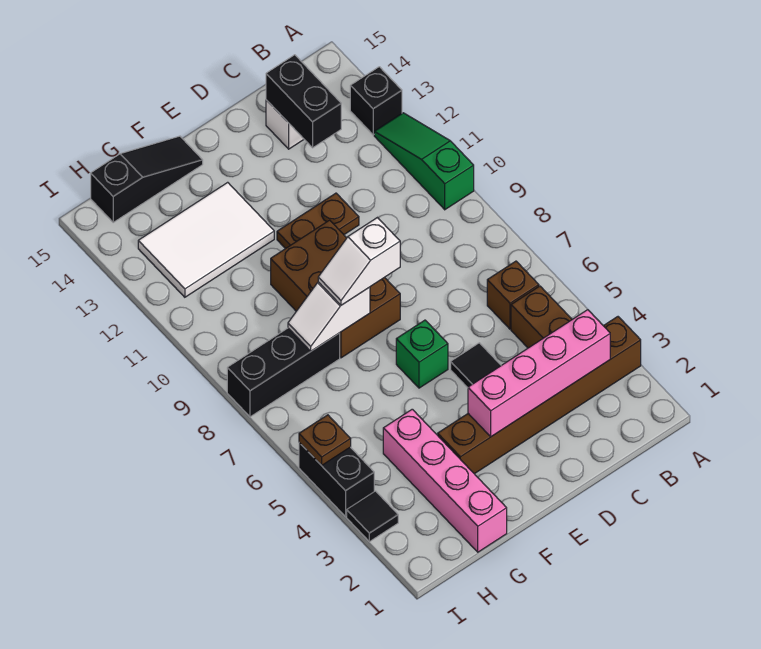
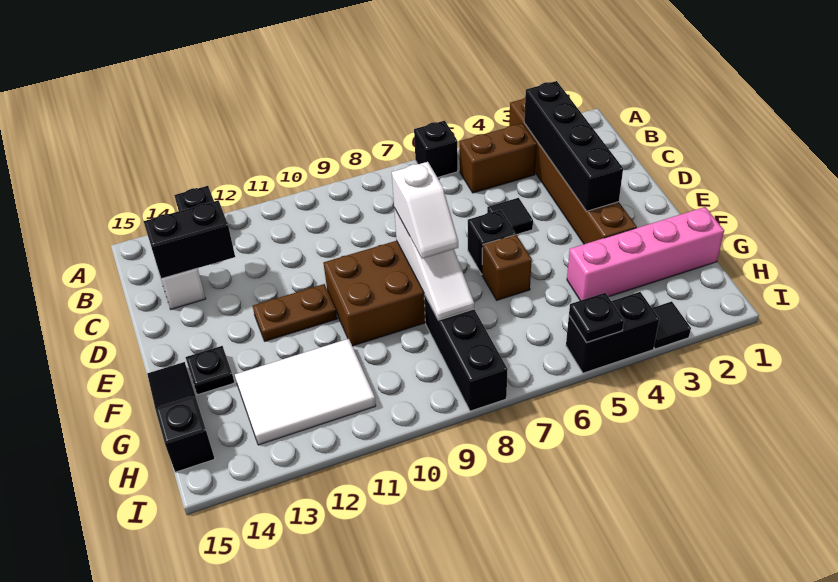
none -> black 1x1 brick [414,121,458,177]
green 1x3 slope [374,113,474,210] -> none
pink 1x4 brick [468,310,610,437] -> black 1x4 brick [524,81,623,211]
brown 1x1 brick [487,261,539,329] -> brown 1x1 brick moved to [482,235,532,300]
brown 1x2 plate [277,193,359,249] -> brown 1x2 plate turned to [253,284,337,341]
green 1x1 brick [396,320,448,388] -> black 1x1 brick [468,210,515,274]
white 1x2 slope [288,282,370,351] -> white 1x3 slope [394,208,474,320]
white 2x3 tile [138,182,274,297] -> white 2x3 tile turned to [235,339,376,445]
none -> black 1x1 plate [185,346,234,395]
brown 1x1 plate [299,415,351,465] -> black 1x1 plate [569,293,624,343]

